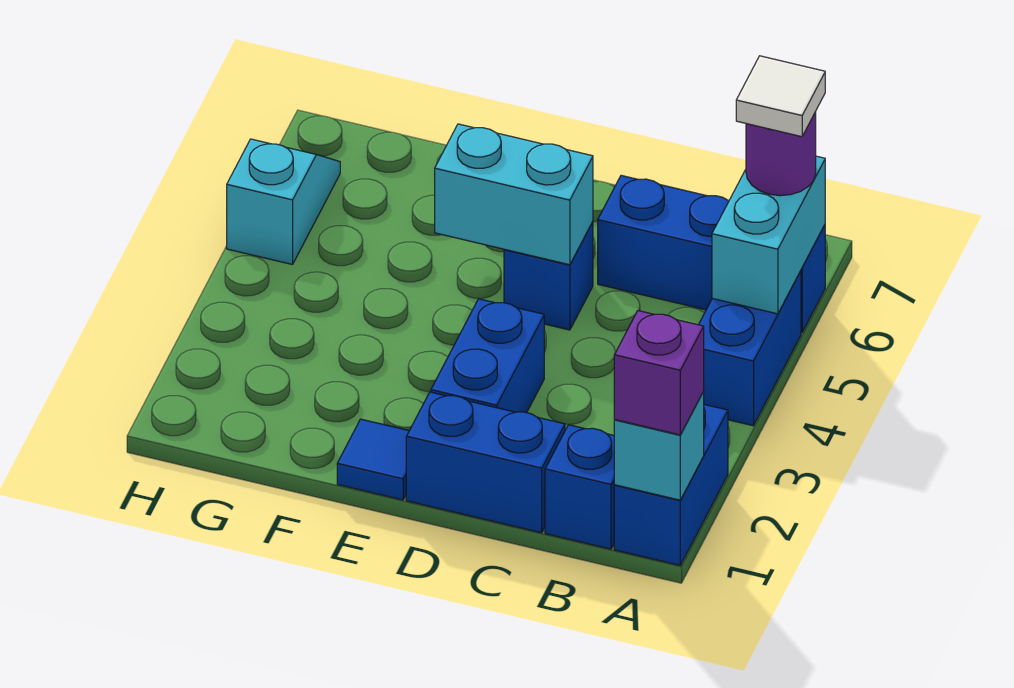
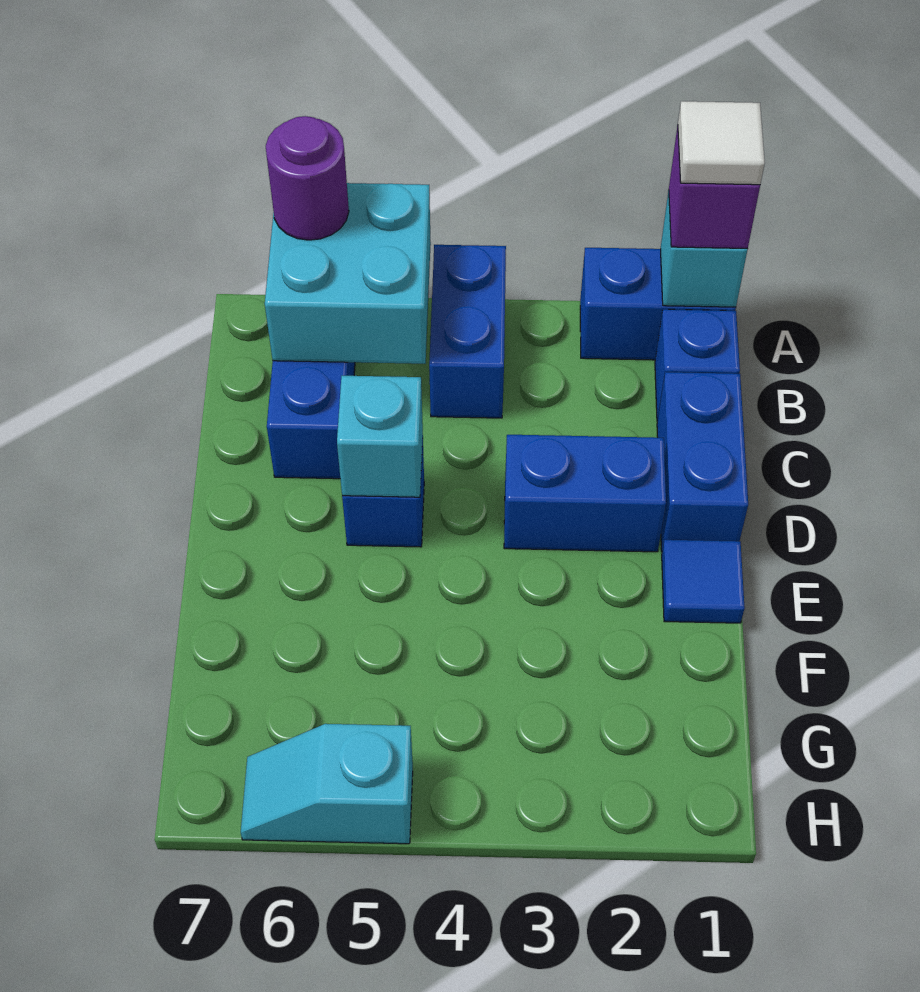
blue 1x2 brick [699,271,801,426] -> blue 1x2 brick turned to [429,245,506,418]
cyan 1x2 brick [712,156,825,314] -> cyan 2x2 brick [265,183,431,364]
white 1x1 tile [736,56,825,137] -> white 1x1 tile moved to [678,101,765,185]
cyan 1x2 brick [435,124,593,265] -> cyan 1x1 brick [337,376,423,497]

